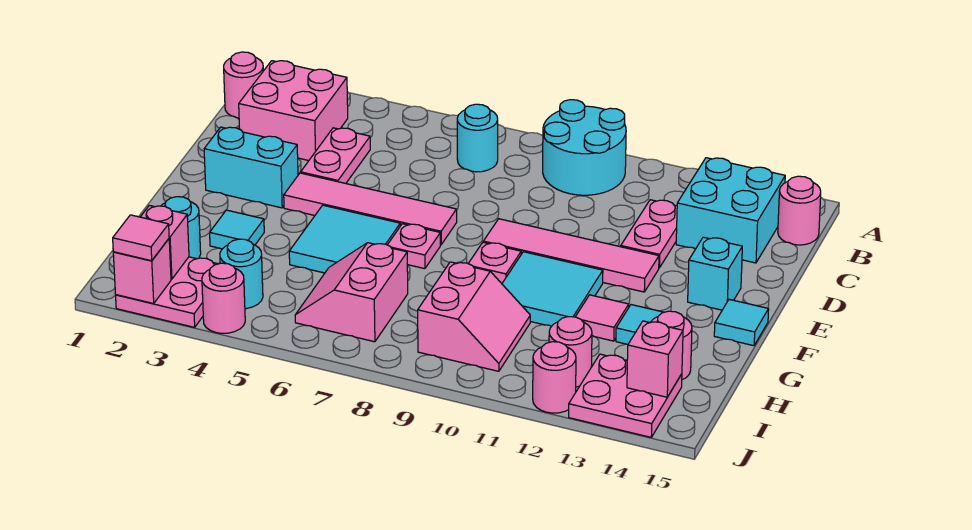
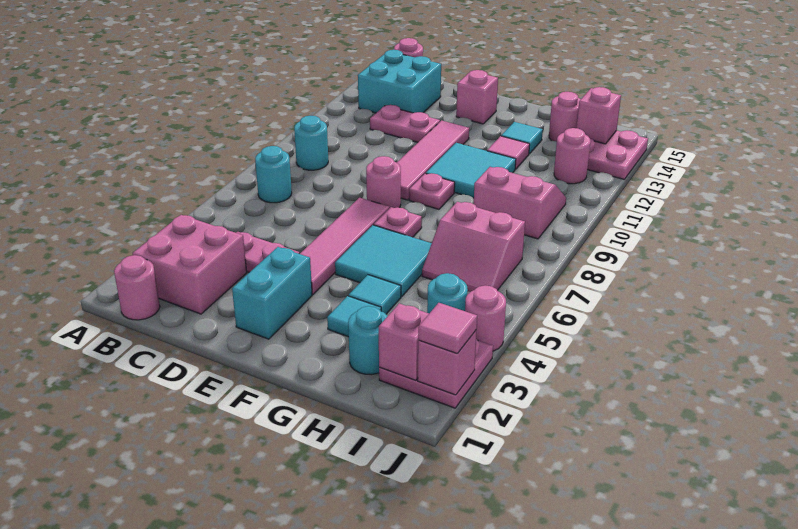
cyan 2x2 round brick [543,100,626,195] -> cyan 1x1 round brick [294,116,328,170]
cyan 1x1 brick [688,237,742,310] -> pink 1x1 brick [456,70,498,124]
cyan 1x1 tile [714,299,769,346] -> cyan 1x1 tile moved to [349,275,401,314]
pink 1x1 round brick [533,342,576,413] -> pink 1x1 round brick moved to [366,156,401,208]

